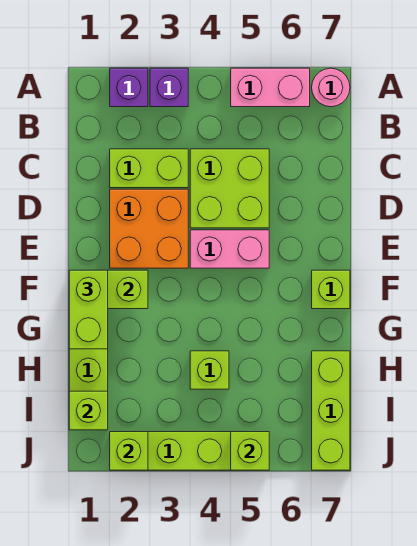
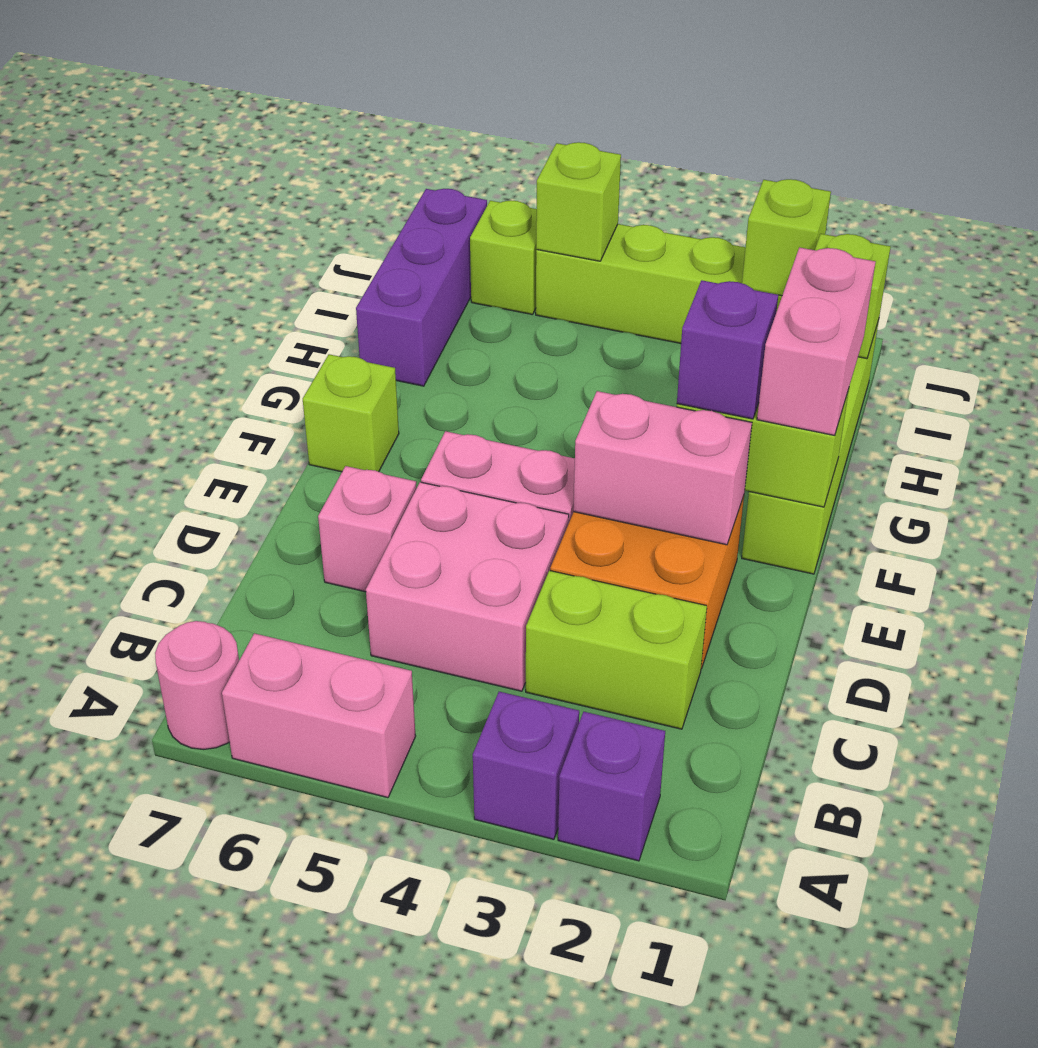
lime 2x2 brick [190,149,269,228] -> pink 2x2 brick [366,482,569,691]
none -> pink 1x1 brick [318,466,417,592]
none -> pink 1x2 brick [573,391,752,545]
lime 1x2 brick [69,270,108,349] -> pink 1x2 brick [757,247,875,435]
none -> purple 1x1 brick [677,280,778,419]
lime 1x1 brick [190,351,229,389] -> lime 1x1 brick moved to [470,200,537,315]
lime 1x3 brick [312,351,350,470] -> purple 1x3 brick [356,189,487,386]

